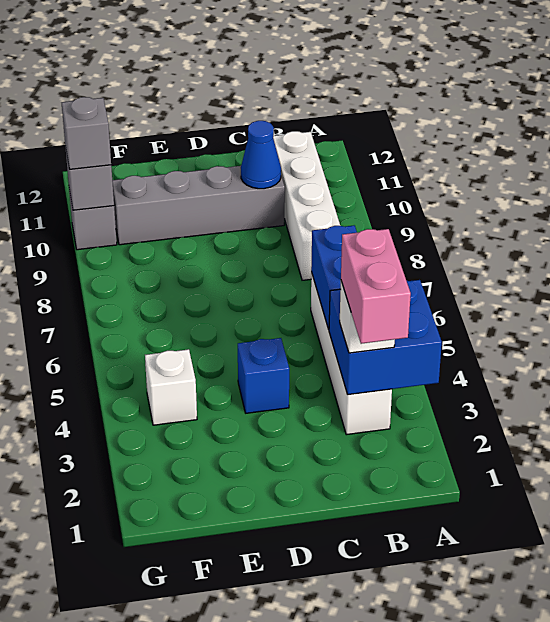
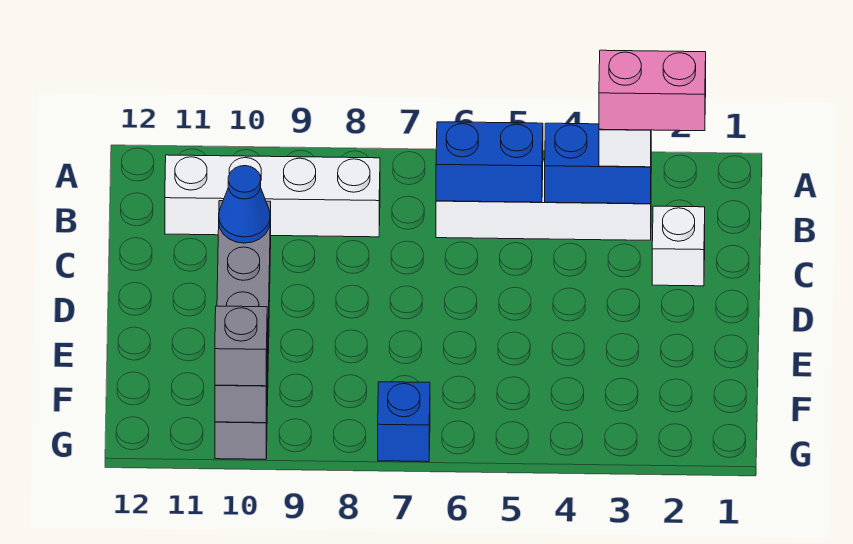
blue 2x2 brick [329,280,442,395] -> blue 1x2 brick [545,123,651,204]
blue 1x1 brick [238,338,289,413] -> blue 1x1 brick moved to [378,382,430,462]
white 1x1 brick [145,349,197,425] -> white 1x1 brick moved to [652,206,705,286]

